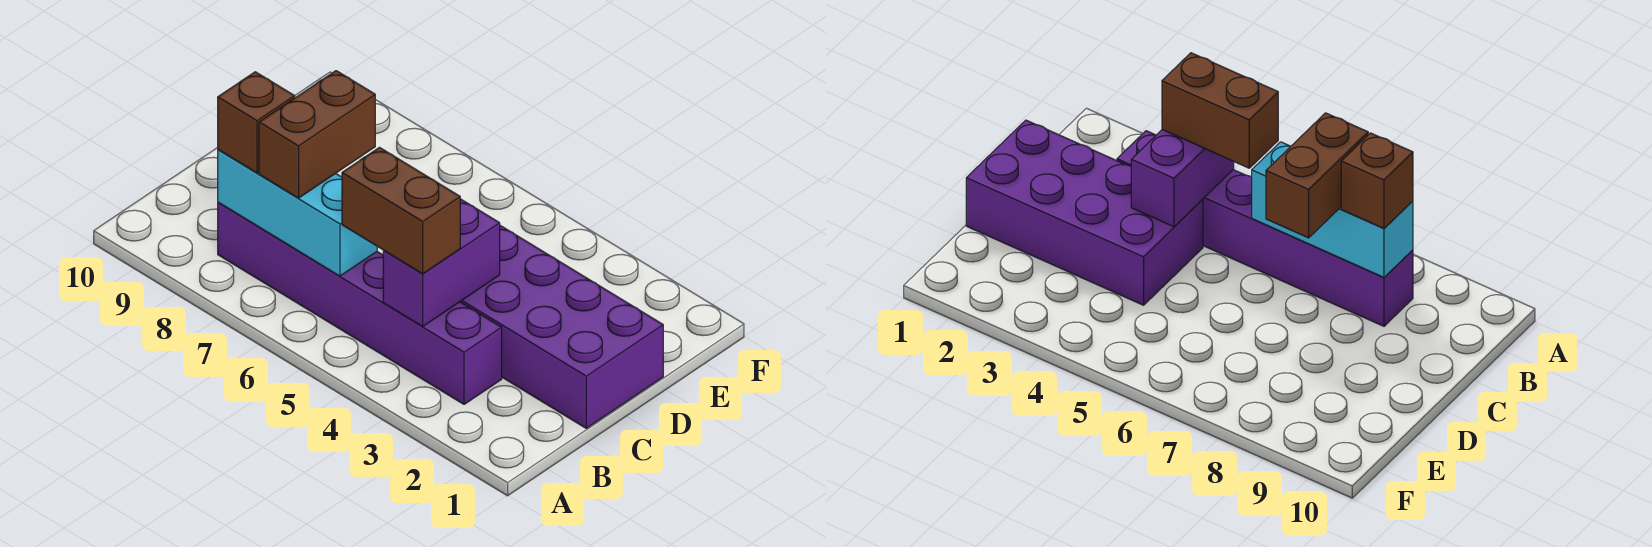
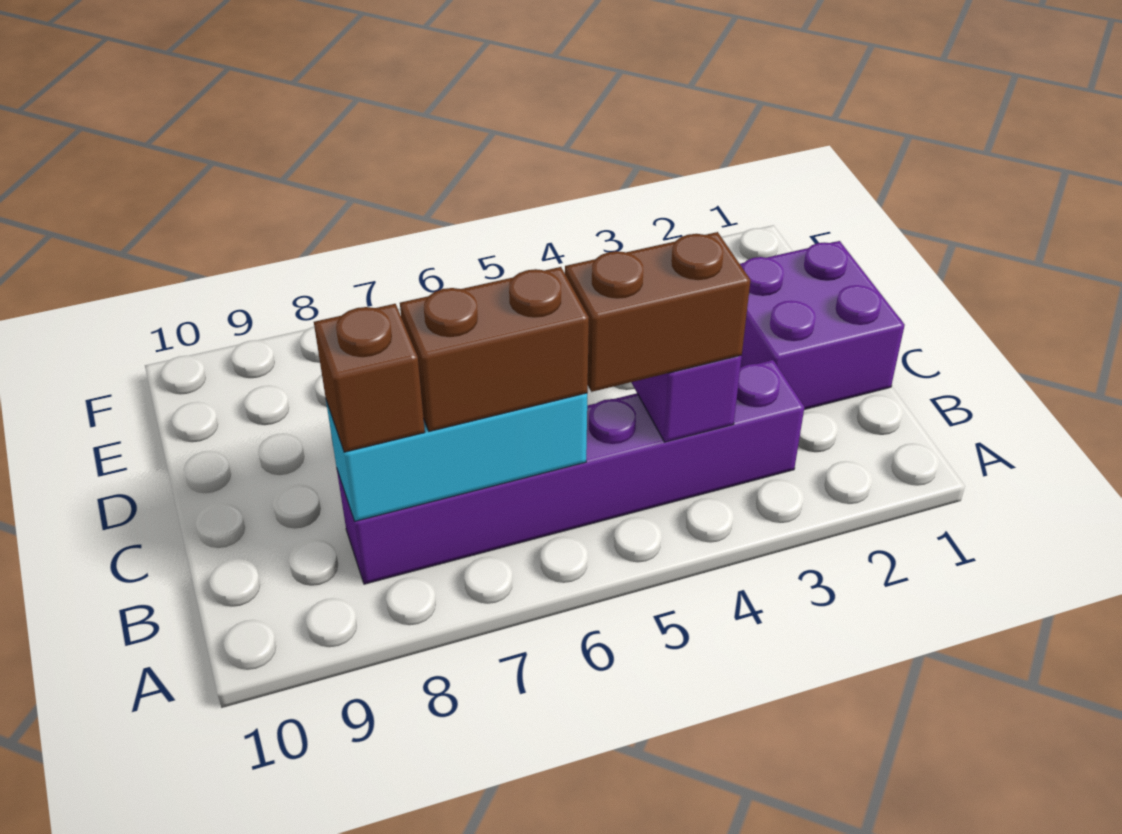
brown 1x2 brick [259,71,375,198] -> brown 1x2 brick turned to [400,267,589,431]
purple 2x4 brick [460,226,663,428] -> purple 2x2 brick [740,241,905,410]

